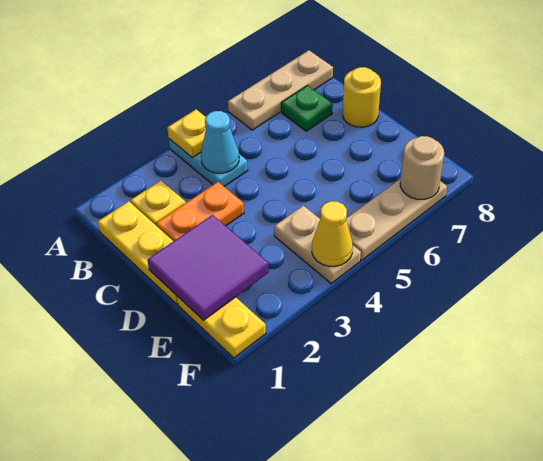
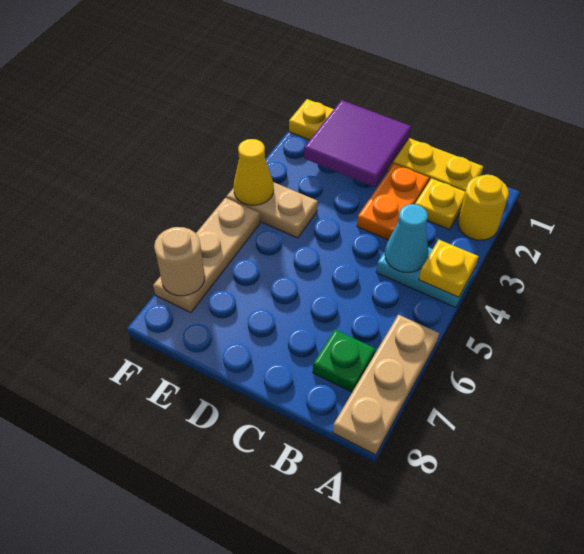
yellow 1x1 round brick [343,67,381,127] -> yellow 1x1 round brick moved to [458,175,509,240]

